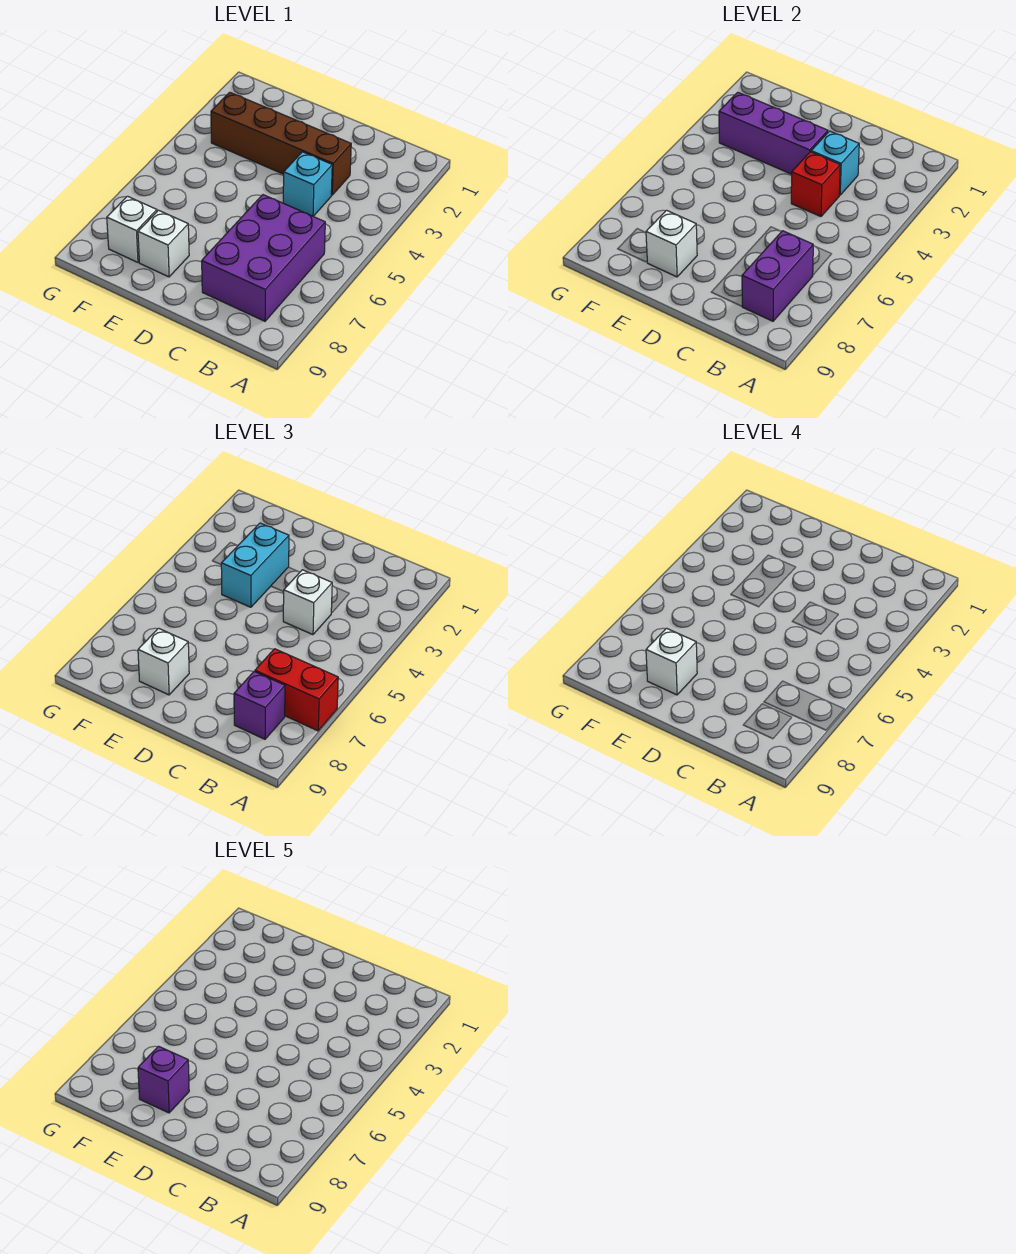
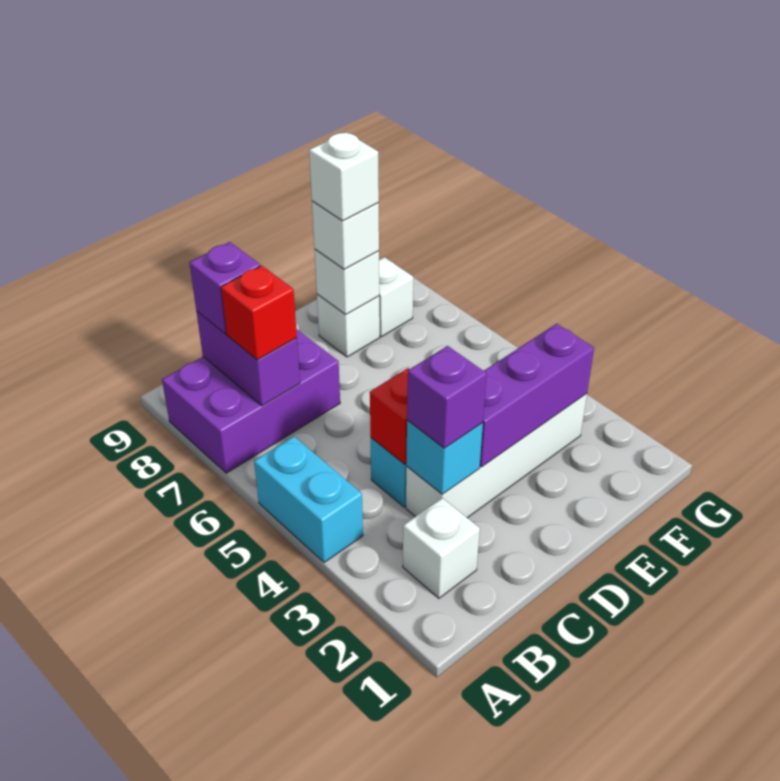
red 1x2 brick [255,649,338,731] -> red 1x1 brick [221,266,297,360]
purple 2x3 brick [202,195,325,321] -> purple 2x3 brick turned to [162,329,340,473]
brown 1x4 brick [211,92,351,195] -> white 1x4 brick [406,394,587,518]
white 1x1 brick [283,570,332,635] -> white 1x1 brick moved to [403,498,480,598]
cyan 1x2 brick [221,523,289,607] -> cyan 1x2 brick moved to [254,437,363,562]
purple 1x1 brick [138,1046,189,1113] -> purple 1x1 brick moved to [407,346,487,448]

